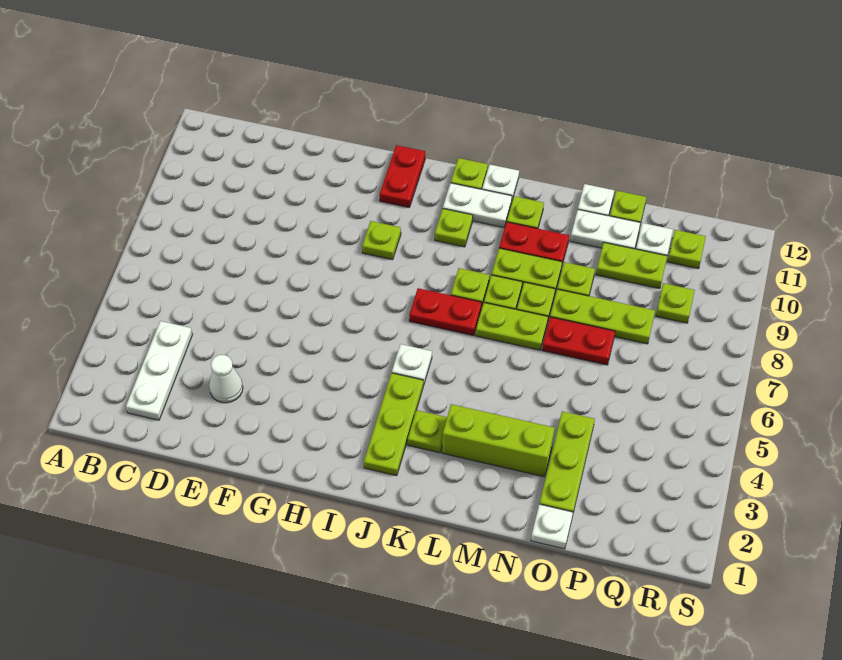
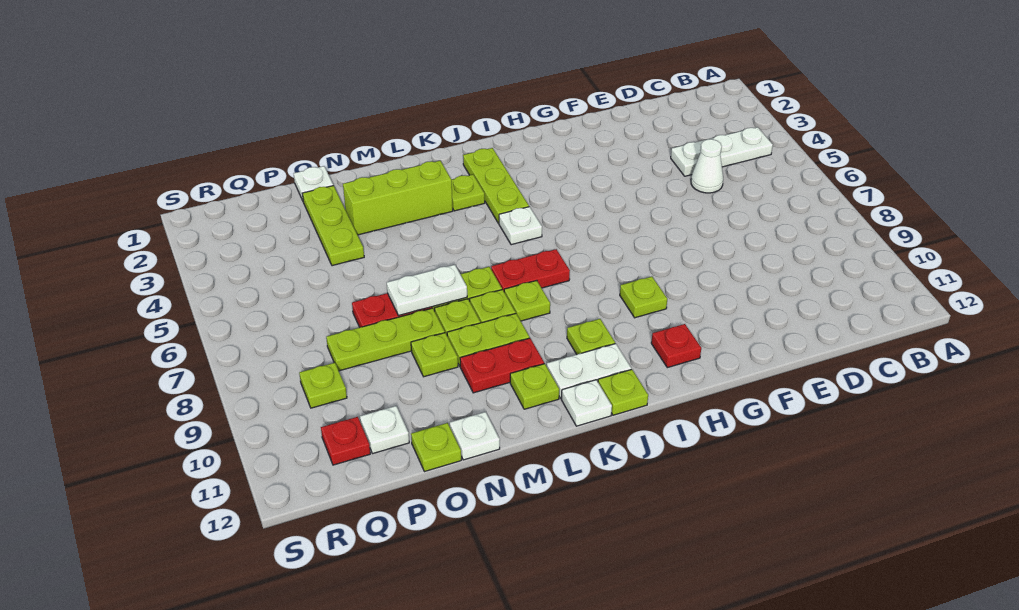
white 1x3 plate [126,321,192,420] -> white 1x3 plate turned to [671,127,773,176]
white 1x1 cone [209,355,243,403] -> white 1x1 cone moved to [691,139,723,193]
red 1x2 plate [380,145,425,207] -> red 1x1 plate [651,324,701,368]
white 1x2 plate [570,210,640,249] -> white 1x2 plate moved to [387,265,467,315]
lime 1x2 plate [596,243,667,288] -> none
lime 1x1 plate [668,230,706,269] -> red 1x1 plate [321,417,370,465]

